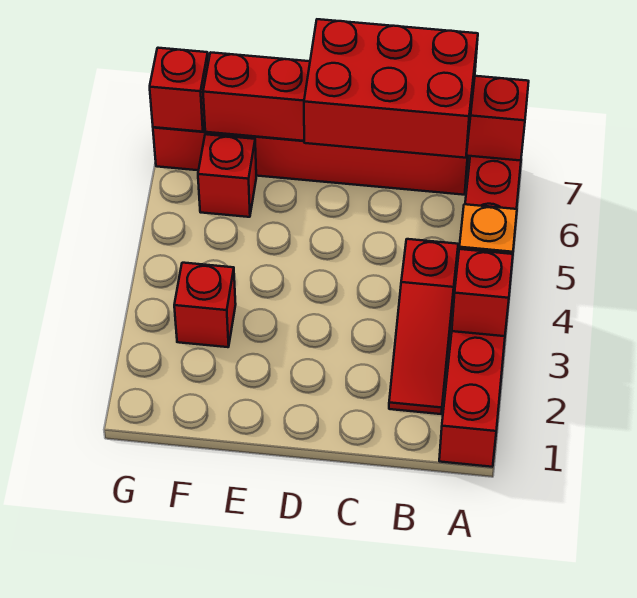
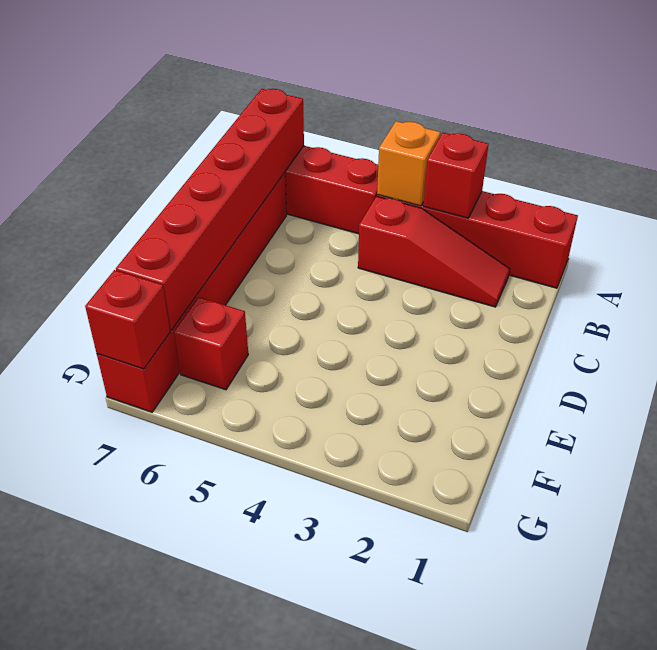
red 2x3 brick [304,19,478,158] -> none
red 1x1 brick [174,263,236,347] -> none

